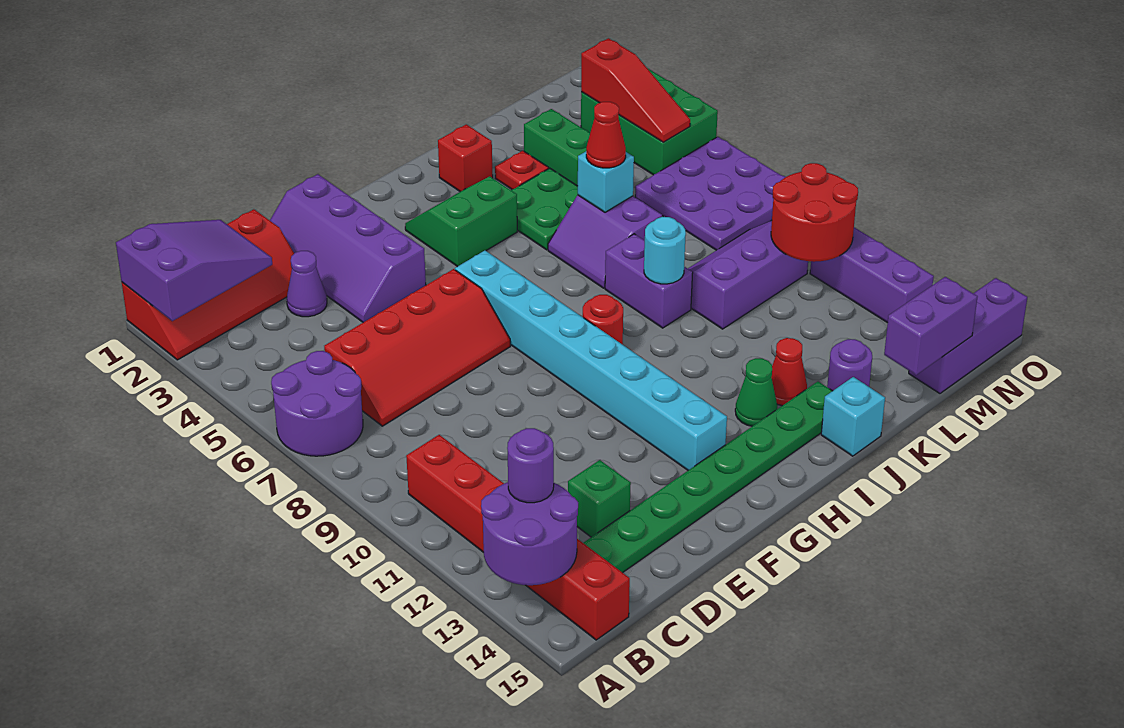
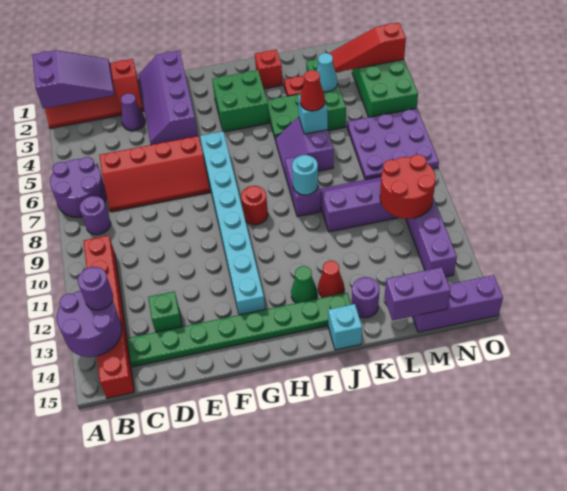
none -> purple 1x1 round brick [80,196,111,235]
green 2x2 slope [405,176,517,267] -> green 2x2 brick [212,70,269,132]
none -> cyan 1x1 cone [316,53,337,92]
red 1x3 slope [581,38,690,142] -> red 1x3 slope turned to [330,23,406,72]

